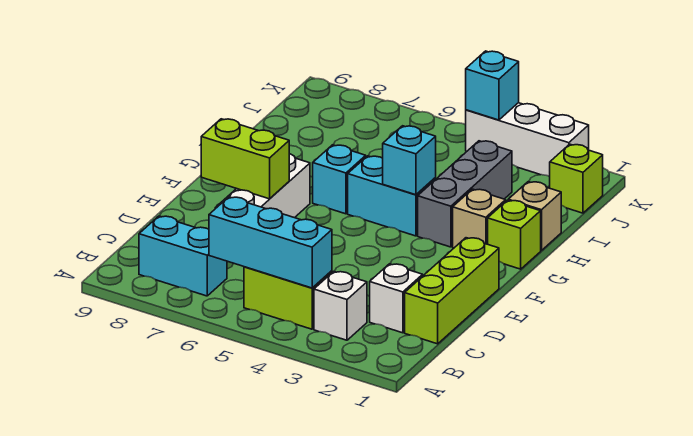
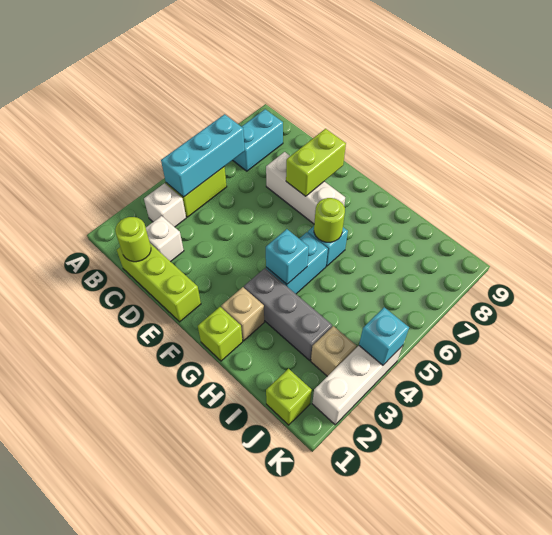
none -> lime 1x1 round brick [115,217,151,262]
none -> lime 1x1 round brick [314,198,345,242]
tan 1x1 brick [508,182,561,251] -> tan 1x1 brick moved to [311,326,356,376]

